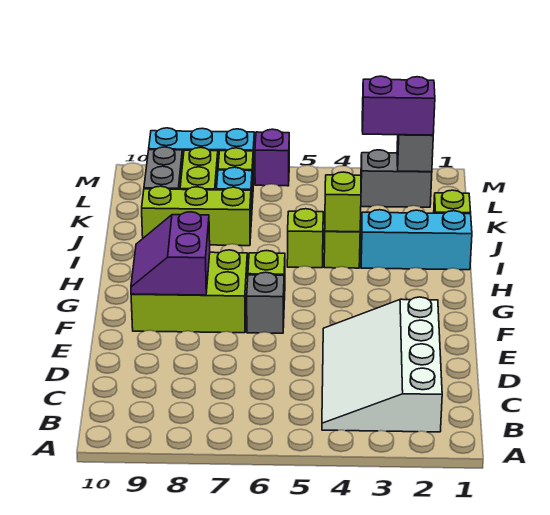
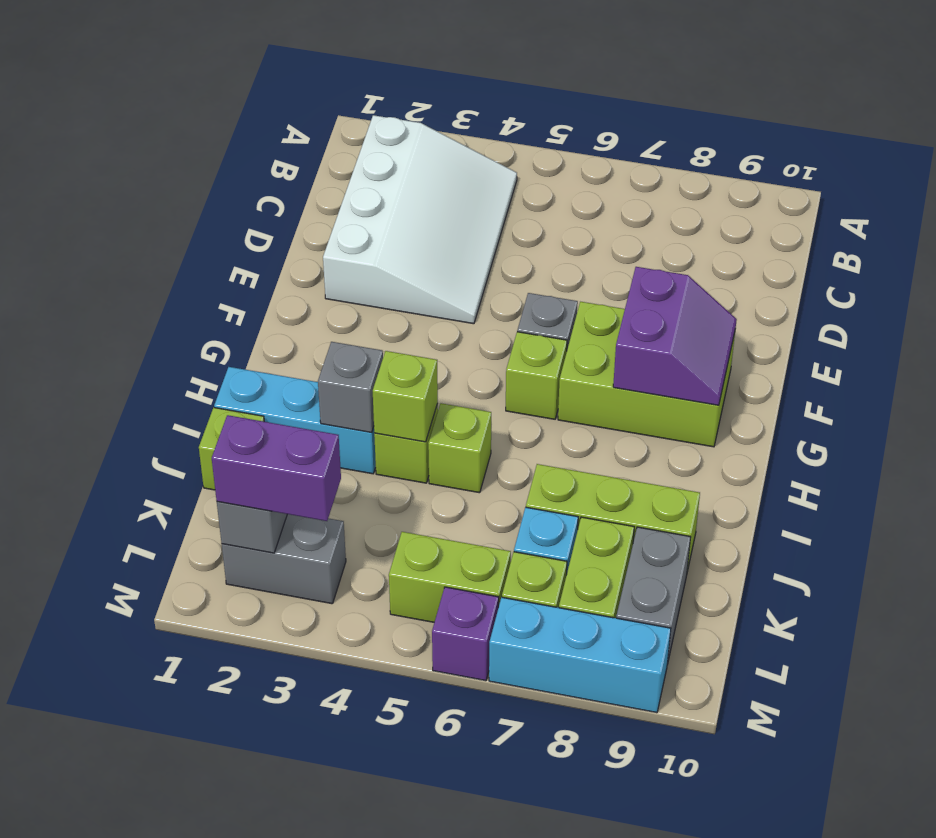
none -> grey 1x1 brick [318,342,383,432]
none -> lime 1x2 brick [389,532,511,622]

